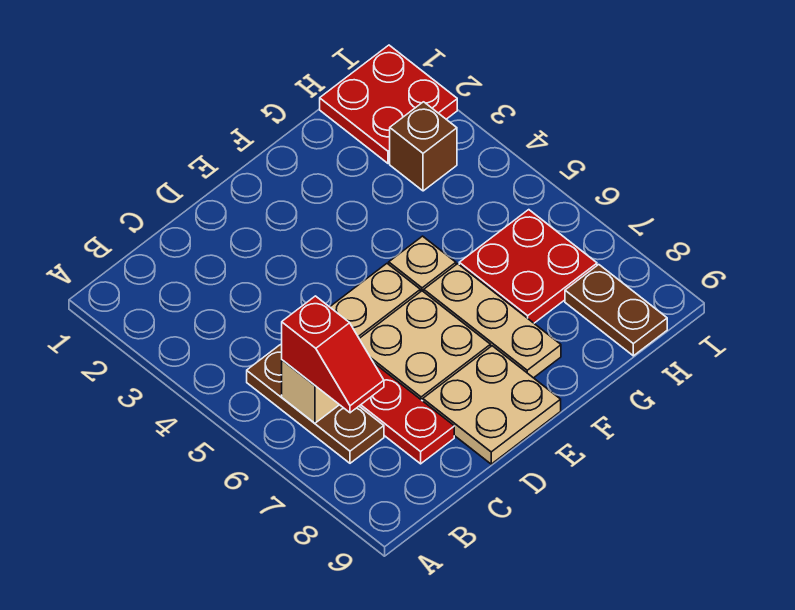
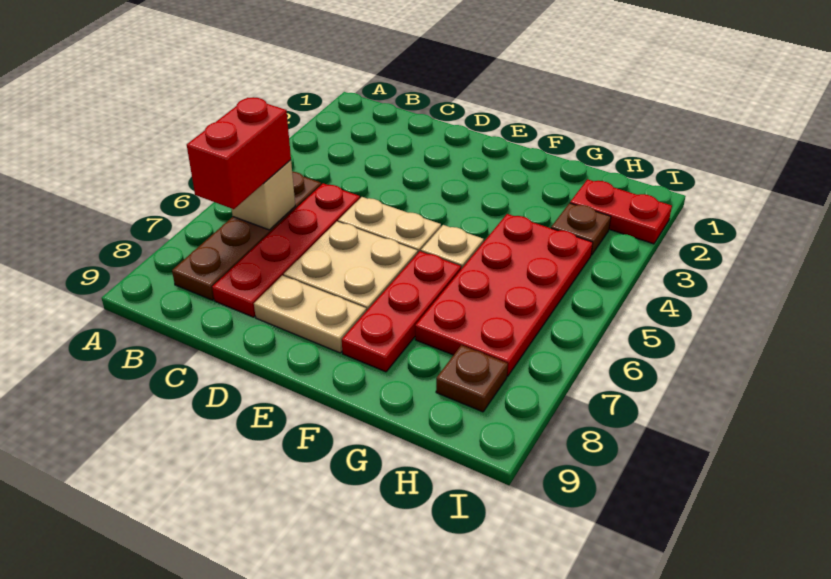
brown 1x3 plate [247,345,384,463] -> brown 1x4 plate [172,172,321,300]
red 1x2 slope [282,296,384,413] -> red 1x2 brick [187,97,291,209]
tan 2x2 plate [423,346,561,464] -> tan 1x2 plate [254,275,366,353]
tan 1x3 plate [424,264,561,378] -> red 1x3 plate [342,251,461,372]
red 2x2 plate [459,210,597,323] -> red 2x4 plate [415,214,593,376]
red 2x2 plate [320,45,457,163] -> red 1x2 plate [570,179,672,244]
brown 1x1 brick [390,102,457,191] -> brown 1x1 plate [551,203,611,255]
brown 1x2 plate [565,265,667,356] -> brown 1x1 plate [436,345,508,412]

